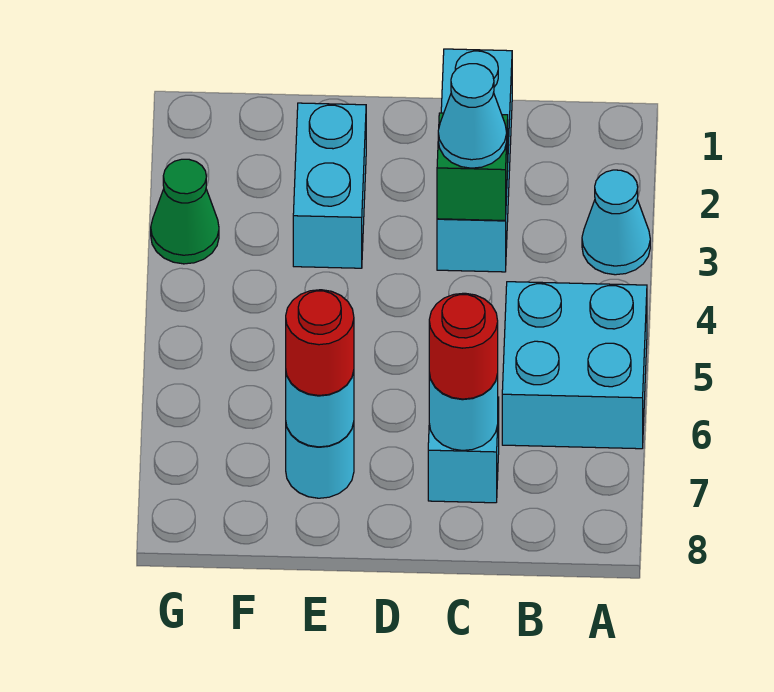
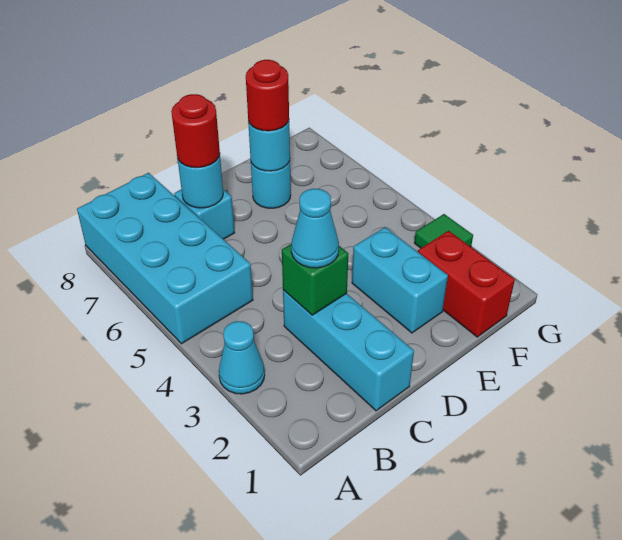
cyan 2x2 brick [502,282,647,449] -> cyan 2x4 brick [77,173,253,344]
none -> red 1x2 brick [418,231,515,337]
green 1x1 cone [151,159,219,264] -> green 1x1 tile [414,214,473,248]

